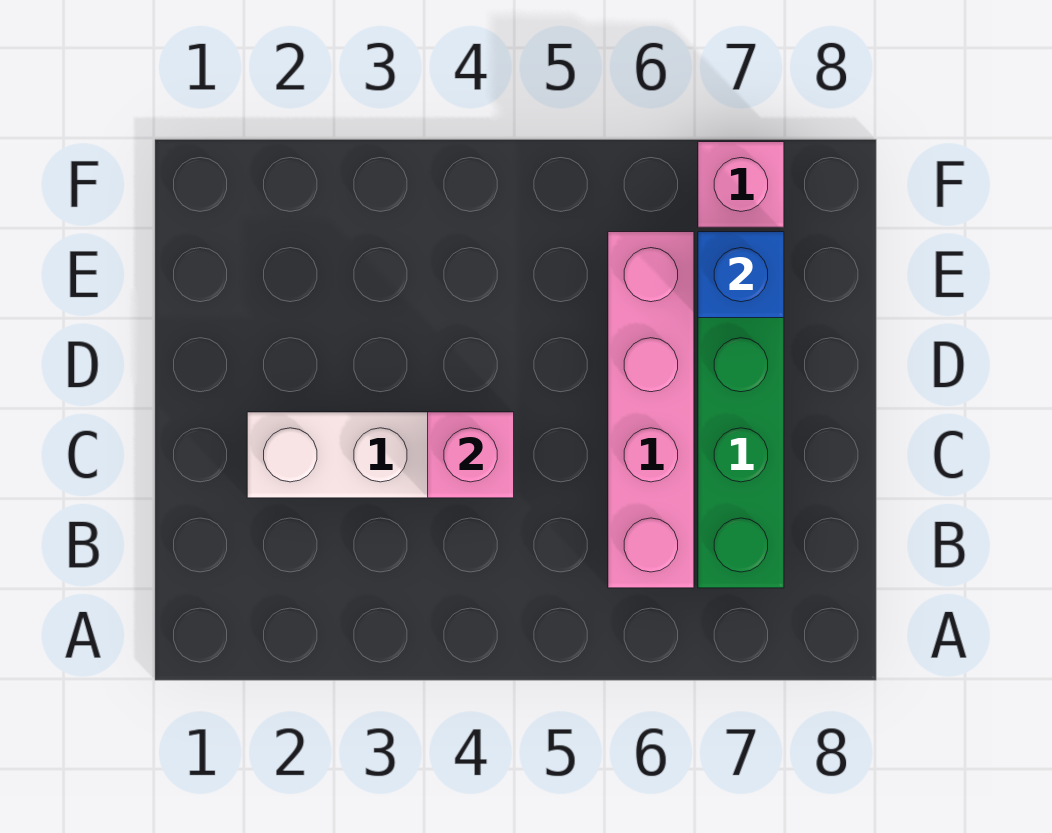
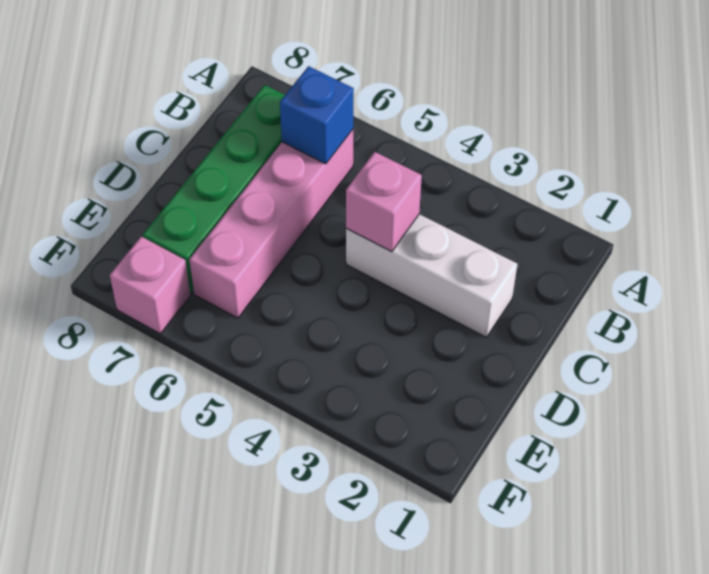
blue 1x1 brick [698,232,784,318] -> blue 1x1 brick moved to [280,66,354,164]

